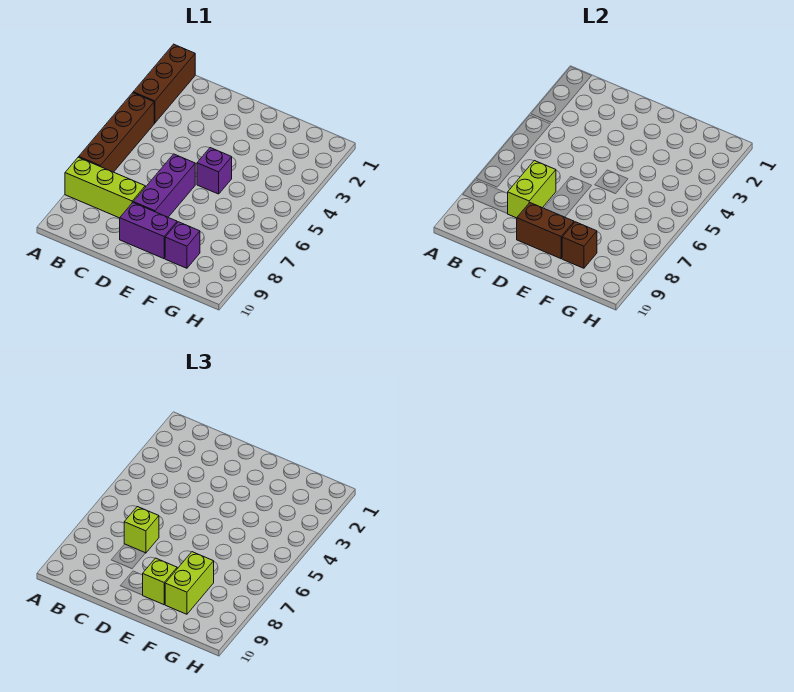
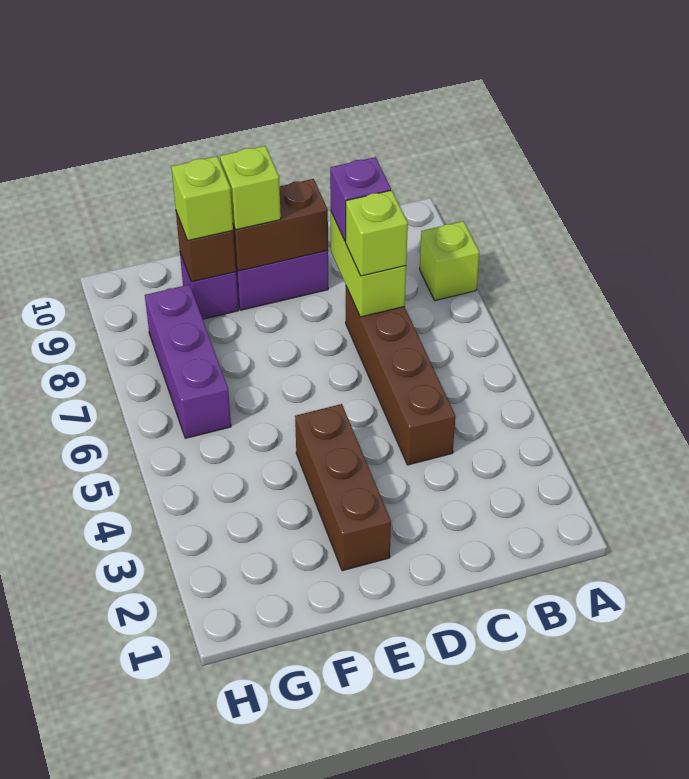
brown 1x3 brick [133,44,195,123] -> brown 1x3 brick moved to [295,404,391,571]
brown 1x4 brick [79,93,154,172] -> brown 1x4 brick moved to [346,287,455,465]
lime 1x3 brick [65,157,145,218] -> lime 1x1 brick [420,221,479,300]
purple 1x3 brick [133,154,195,217] -> purple 1x3 brick moved to [145,285,231,438]
purple 1x1 brick [197,148,232,194] -> purple 1x1 brick moved to [330,157,391,242]
lime 1x2 brick [165,552,214,614] -> lime 1x1 brick [171,156,233,241]

